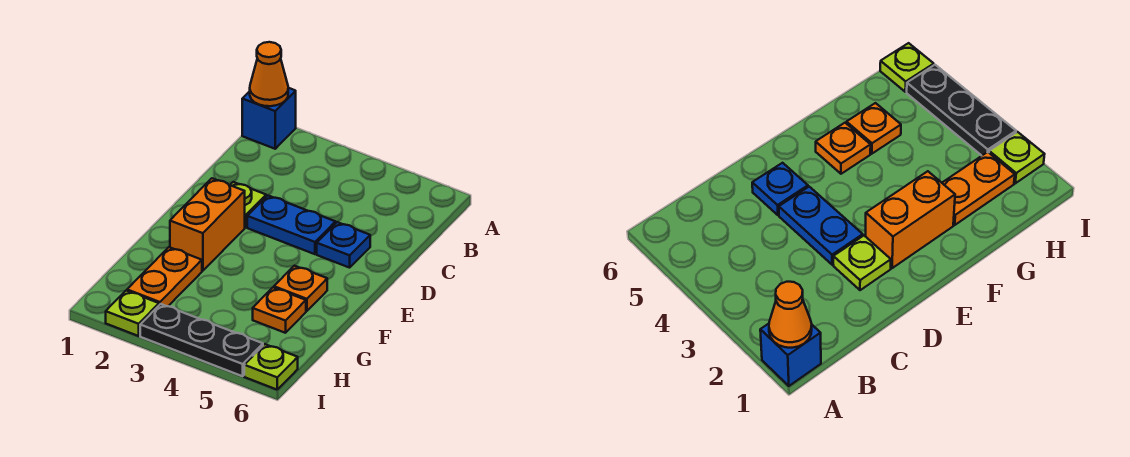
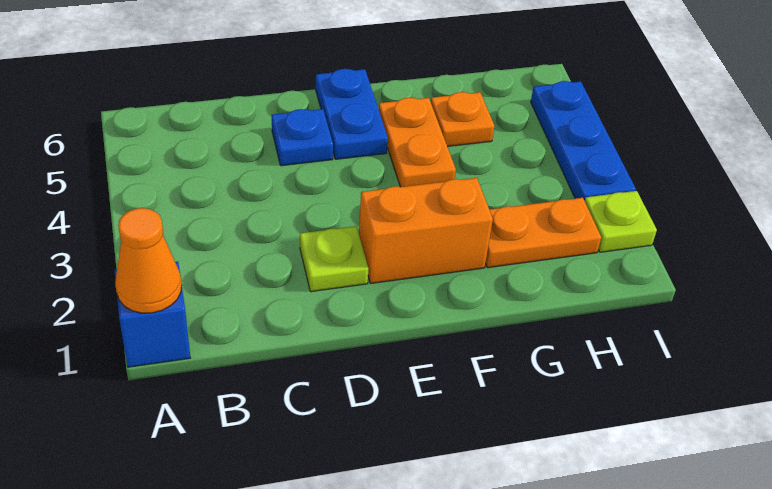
blue 1x2 plate [247,196,336,254] -> blue 1x2 plate moved to [316,69,388,159]
orange 1x1 plate [274,266,327,311] -> orange 1x2 plate [379,98,456,187]
black 1x3 plate [140,304,263,376] -> blue 1x3 plate [531,81,636,201]
lime 1x1 plate [244,344,298,390] -> none

